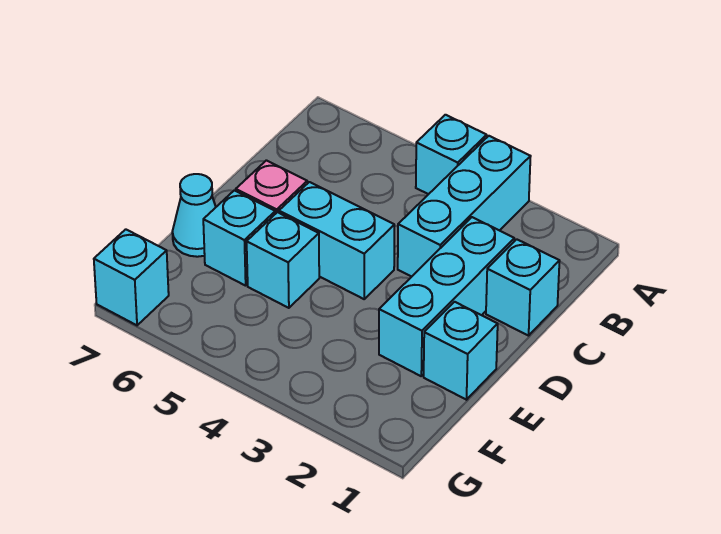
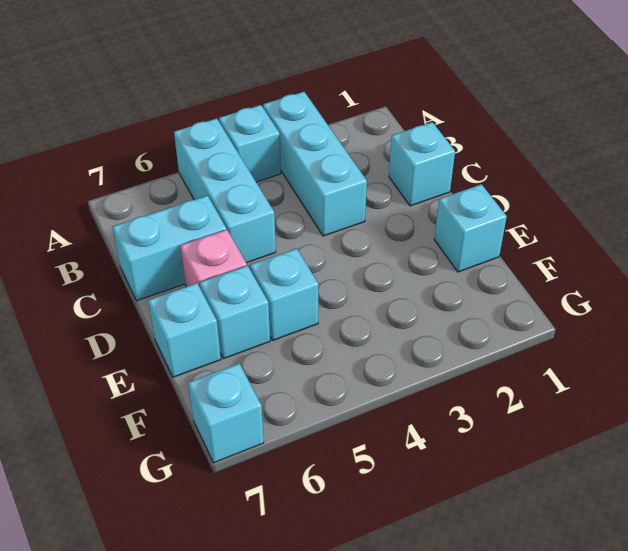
cyan 1x3 brick [379,217,514,376] -> cyan 1x3 brick moved to [174,118,276,263]
cyan 1x2 brick [279,182,394,299] -> cyan 1x2 brick moved to [113,196,226,301]
cyan 1x1 cone [172,174,216,257] -> cyan 1x1 brick [148,283,221,377]

